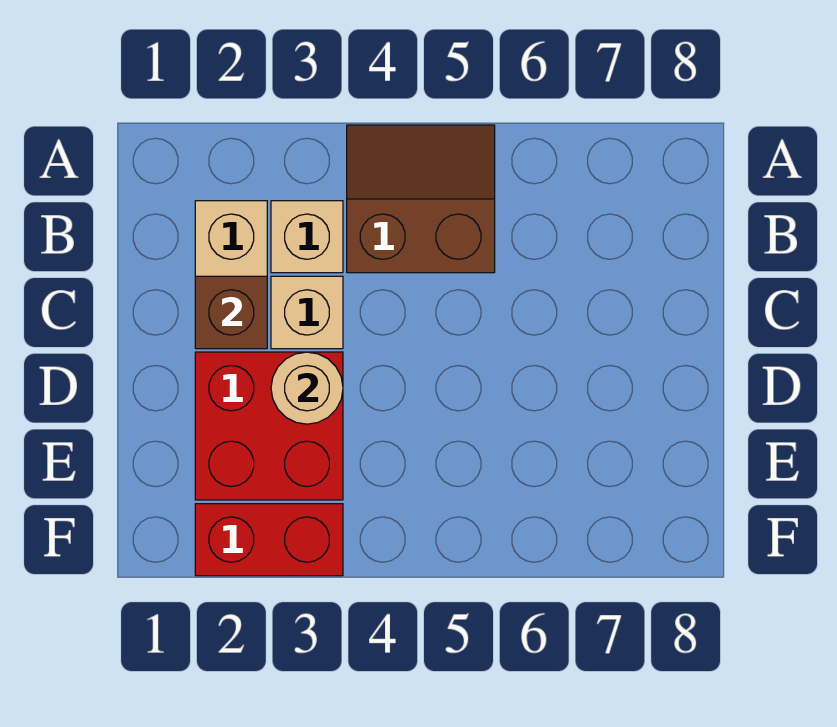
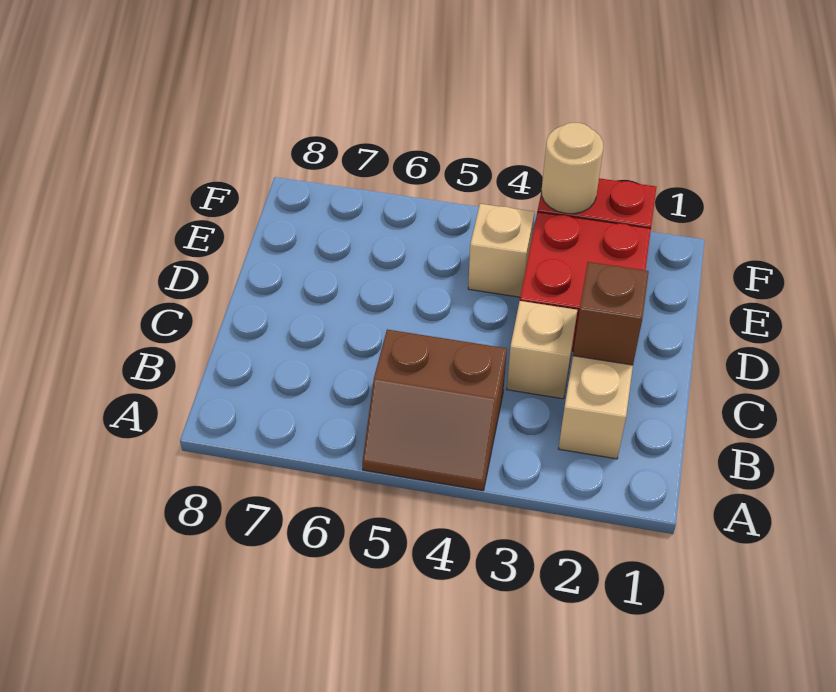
tan 1x1 brick [271,201,343,273] -> tan 1x1 brick moved to [468,204,534,297]
tan 1x1 round brick [271,352,343,424] -> tan 1x1 round brick moved to [542,123,603,214]

